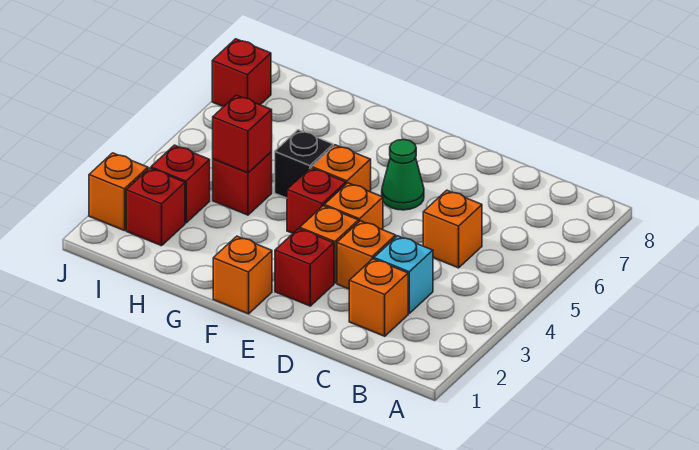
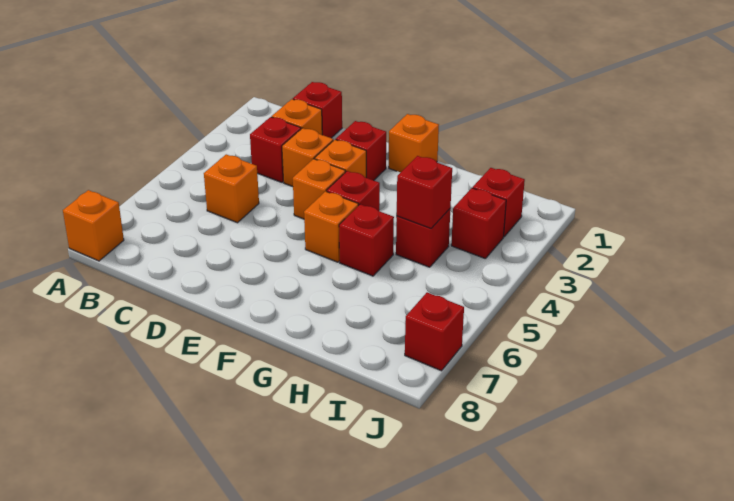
none -> red 1x1 brick [293,82,342,138]
cyan 1x1 brick [374,236,433,313] -> red 1x1 brick [250,117,301,182]
green 1x1 cone [382,140,424,210] -> none
black 1x1 brick [275,130,333,198] -> red 1x1 brick [339,204,394,276]
orange 1x1 brick [89,153,148,231] -> orange 1x1 brick moved to [63,190,124,261]

